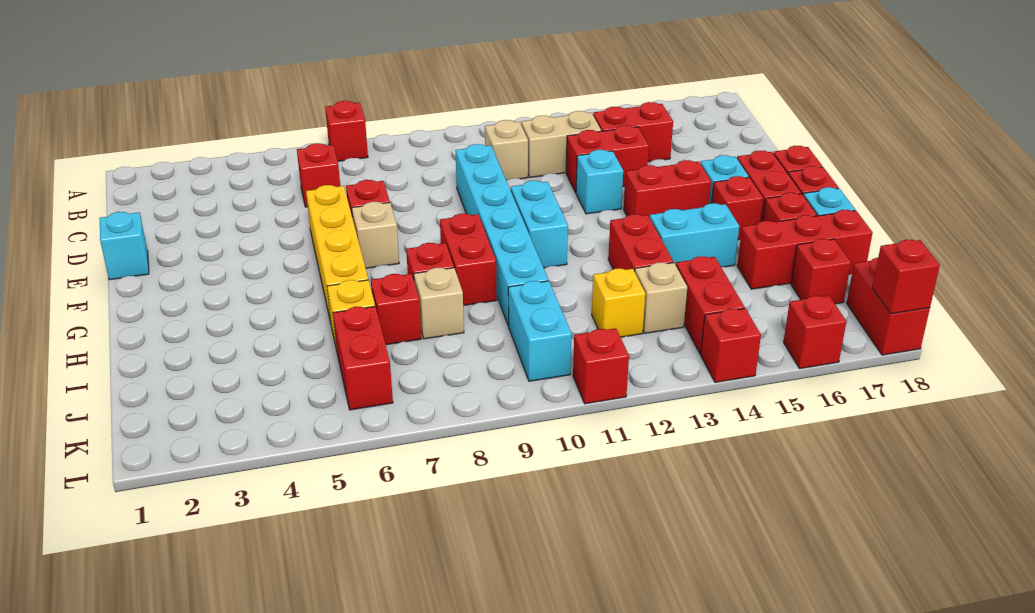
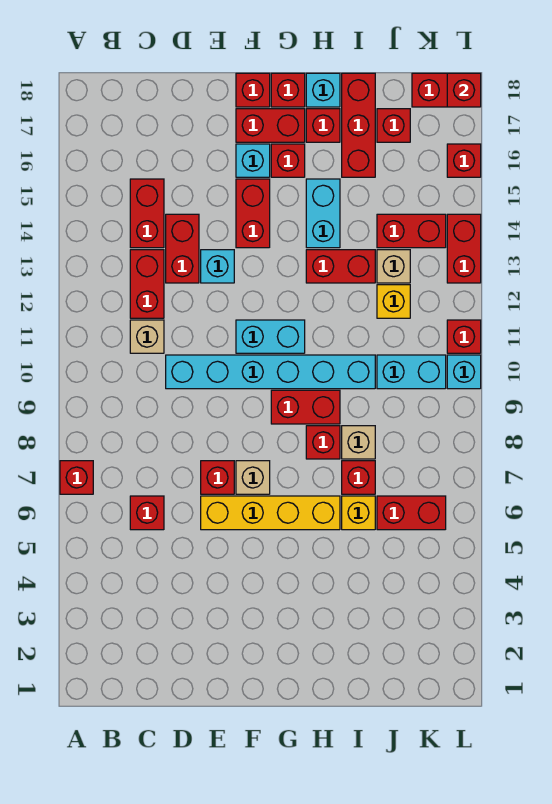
tan 1x2 brick [521,111,601,177] -> red 1x2 brick [130,250,164,318]
cyan 1x1 brick [100,212,149,280] -> cyan 1x1 brick moved to [447,355,481,389]
red 1x1 brick [701,308,761,382] -> red 1x2 brick [447,214,481,283]

